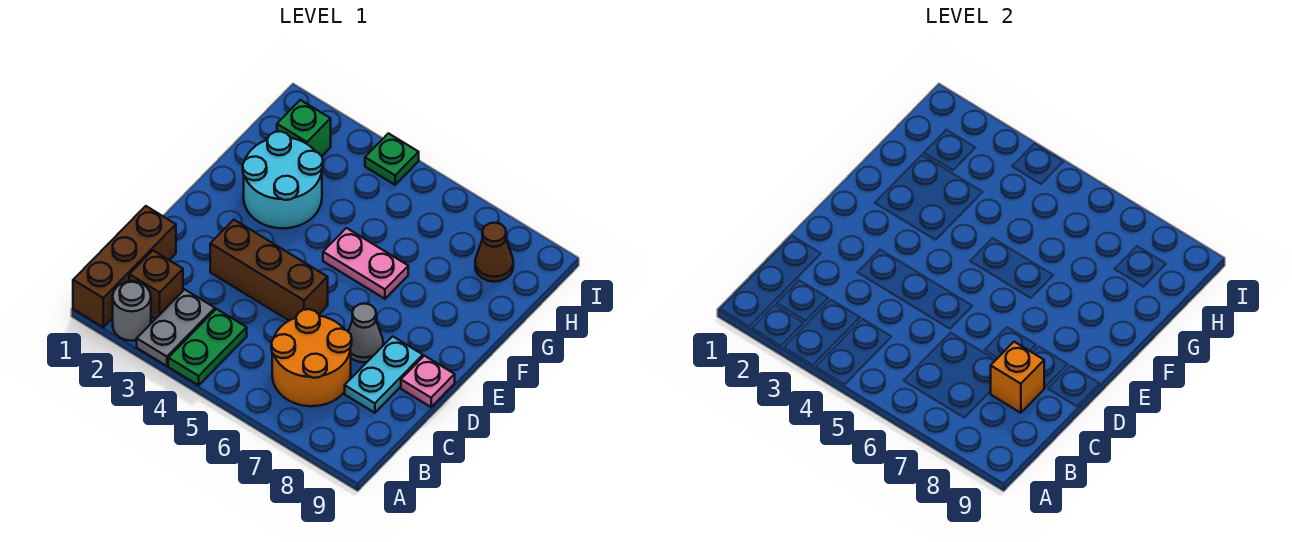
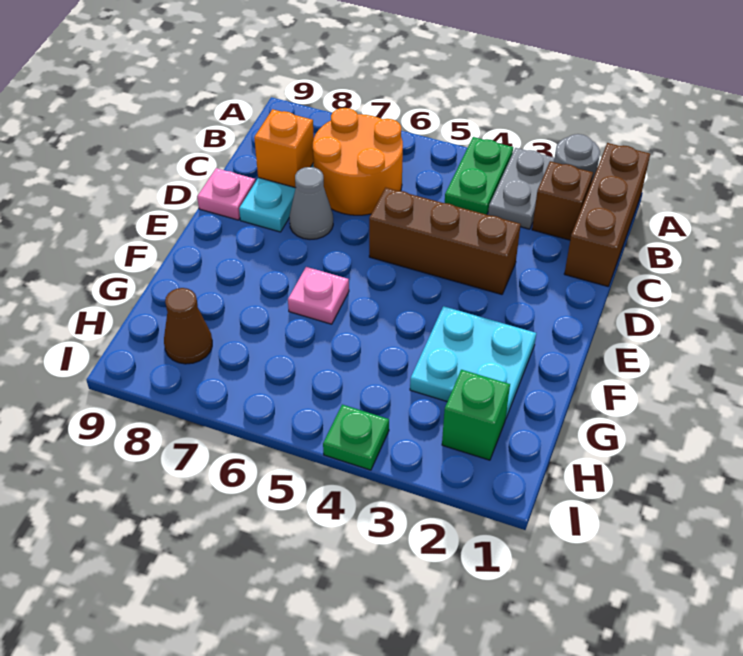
cyan 2x2 round brick [243,131,323,228] -> cyan 2x2 plate [410,306,536,419]
pink 1x2 plate [323,228,408,299] -> pink 1x1 plate [288,267,349,324]

